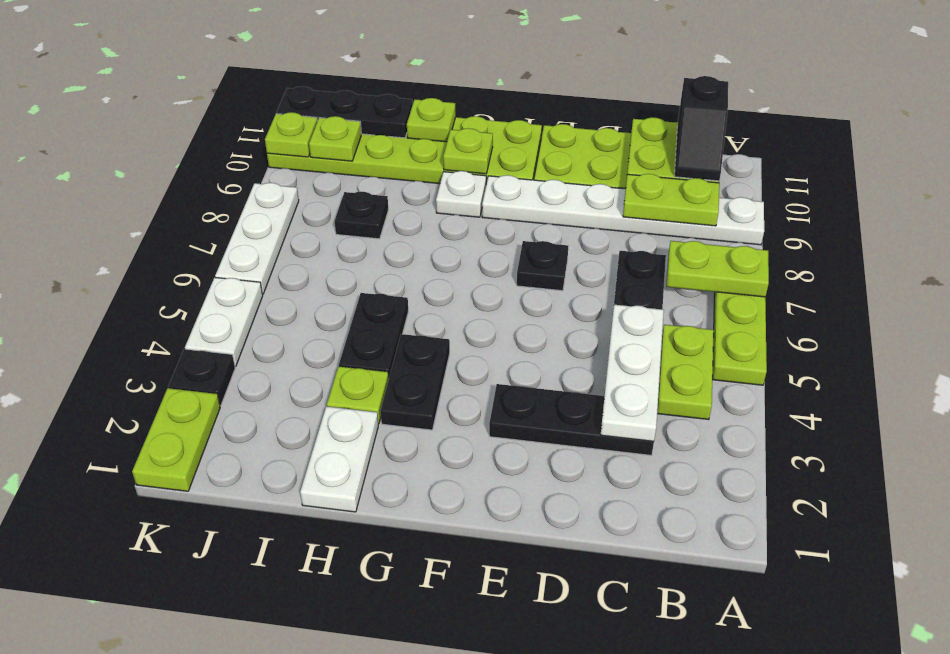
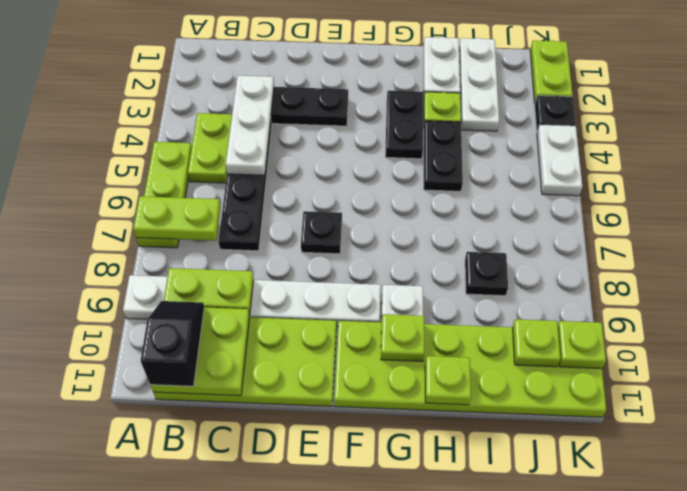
black 1x3 plate [276,87,413,138] -> none
white 1x3 plate [215,183,299,294] -> white 1x3 plate moved to [459,38,499,131]

